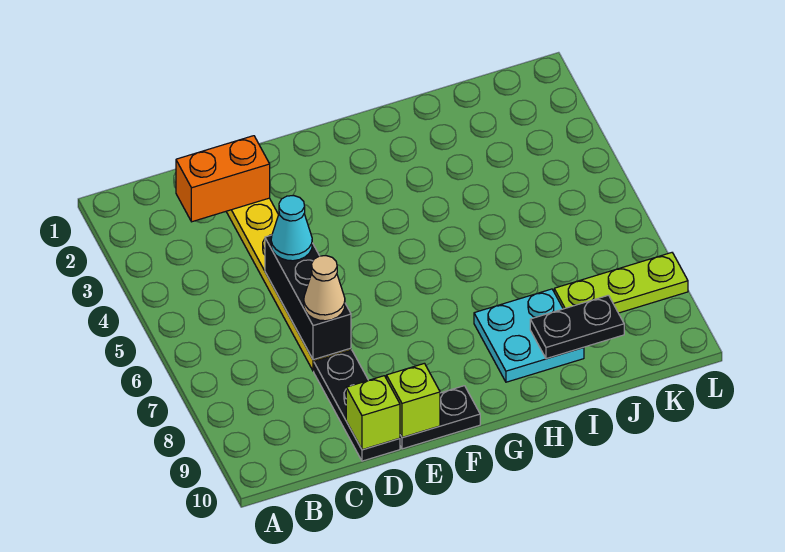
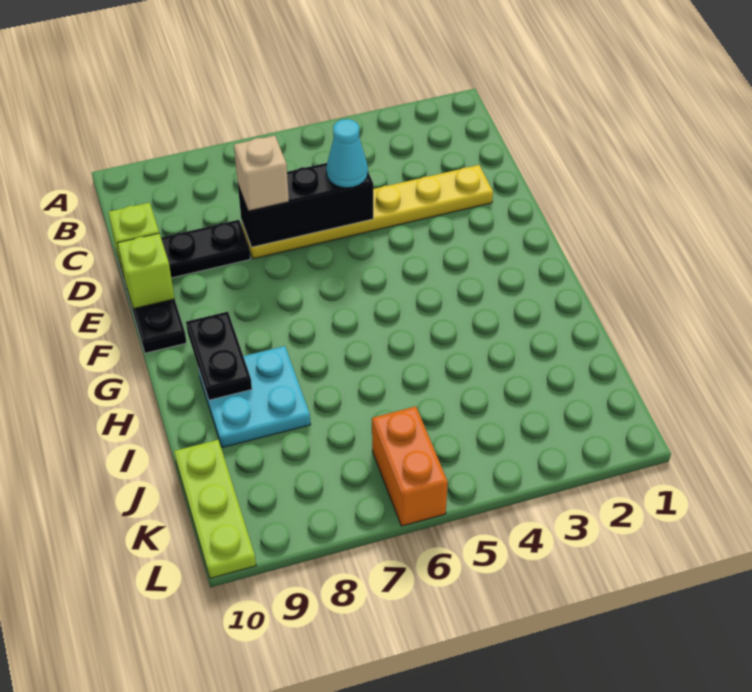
orange 1x2 brick [176,136,270,222] -> orange 1x2 brick moved to [372,406,448,526]
tan 1x1 cone [304,256,345,321] -> tan 1x1 brick [234,136,289,211]
black 1x2 plate [530,295,624,359] -> black 1x2 plate moved to [186,312,252,400]
lime 1x3 plate [554,253,688,313] -> lime 1x3 plate moved to [174,440,256,578]

